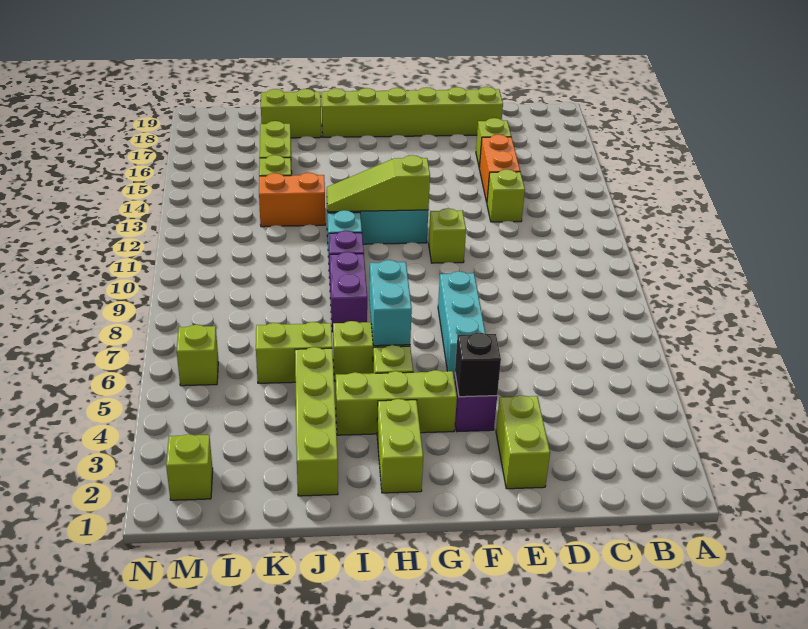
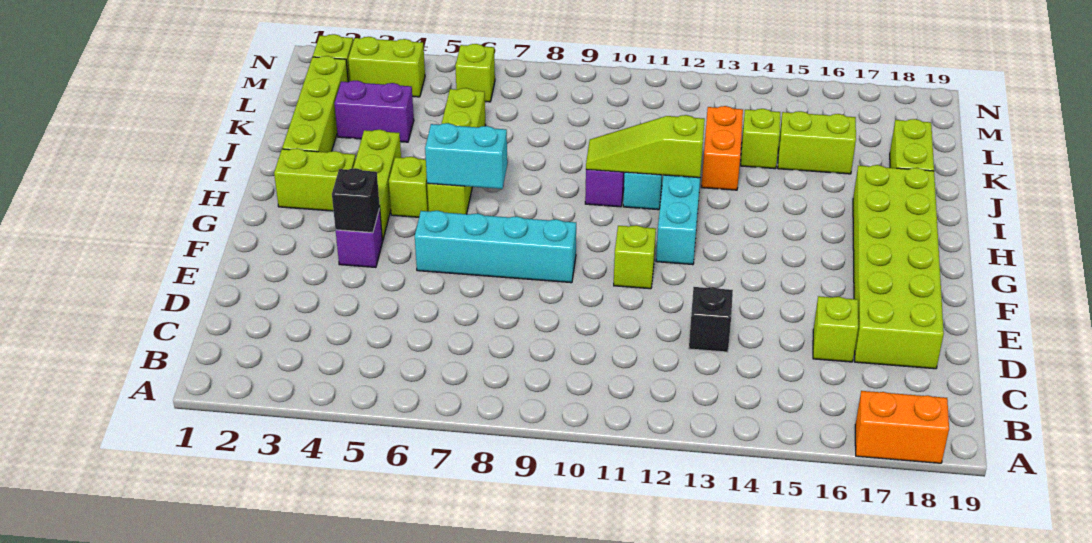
lime 1x1 brick [487,169,525,222] -> black 1x1 brick [689,287,733,352]
orange 1x2 brick [479,135,520,202] -> orange 1x2 brick moved to [855,391,949,463]
lime 1x6 brick [322,87,503,137] -> lime 2x6 brick [853,165,944,369]
lime 1x2 brick [496,395,550,489] -> lime 1x2 brick moved to [348,37,425,97]
cyan 1x3 brick [438,271,486,377] -> cyan 1x4 brick [415,211,576,283]
lime 1x3 slope [327,155,430,212] -> lime 1x3 slope turned to [586,115,705,178]
purple 1x2 brick [330,252,367,332] -> purple 1x2 brick moved to [334,81,414,142]
lime 1x4 brick [295,347,338,496] -> lime 1x4 brick turned to [282,56,348,152]

